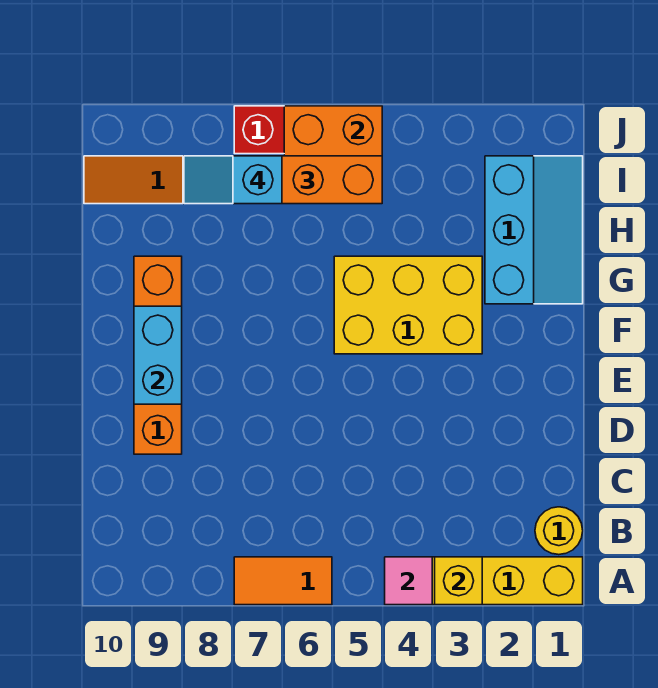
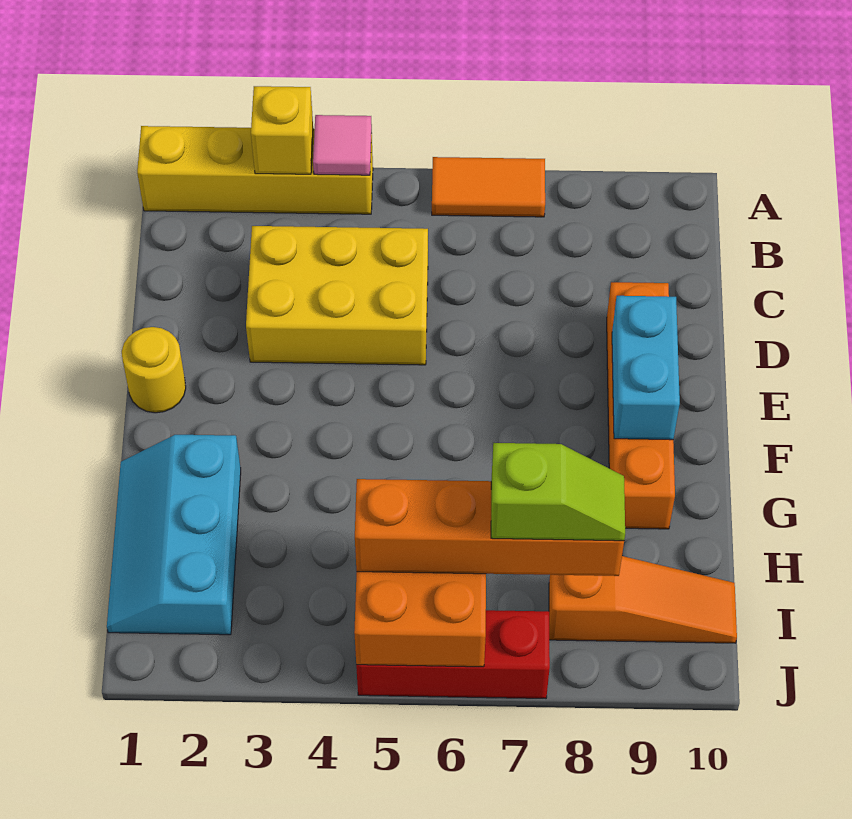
yellow 1x1 round brick [535,507,583,555] -> yellow 1x1 round brick moved to [122,327,186,413]
yellow 2x3 brick [334,256,482,354] -> yellow 2x3 brick moved to [246,226,428,365]
cyan 1x2 slope [184,156,282,204] -> lime 1x2 slope [491,443,625,541]

